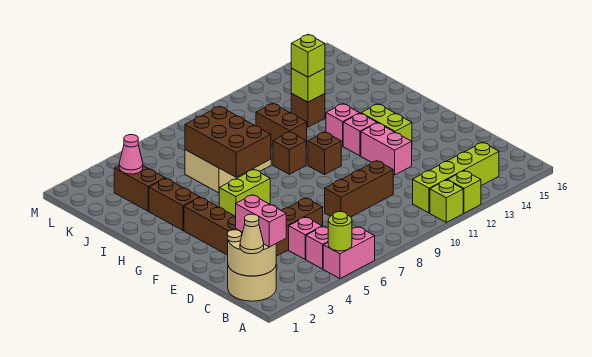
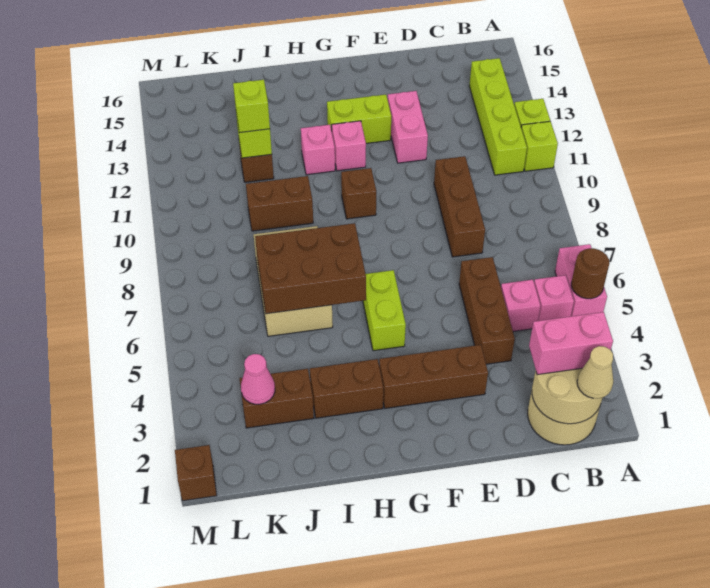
lime 1x1 round brick [328,212,352,251] -> brown 1x1 round brick [571,248,609,299]
pink 1x2 brick [361,123,412,175] -> pink 1x2 brick turned to [388,91,428,163]
brown 1x1 brick [273,132,306,174] -> brown 1x1 brick moved to [175,445,217,501]

